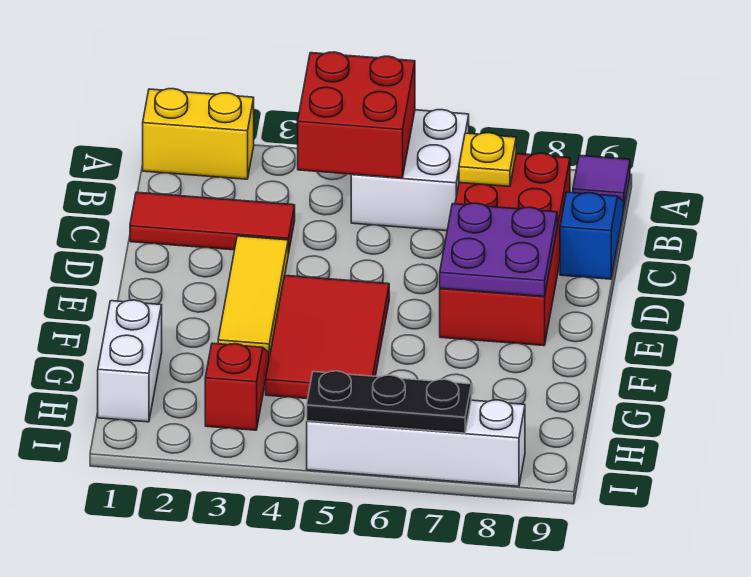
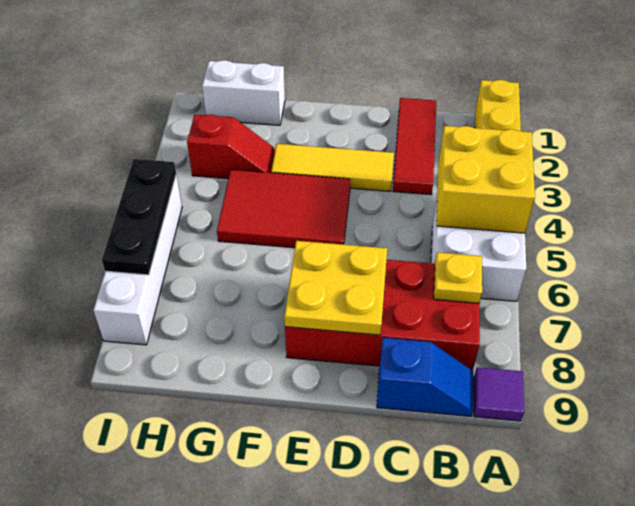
red 2x2 brick [298,52,415,178] -> yellow 2x2 brick [436,126,535,233]
purple 2x2 plate [440,203,557,296] -> yellow 2x2 plate [284,241,387,335]

